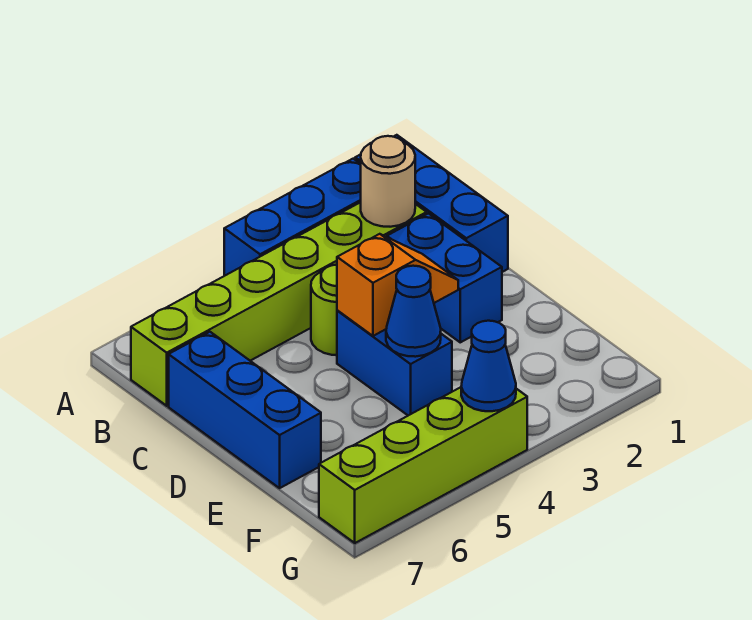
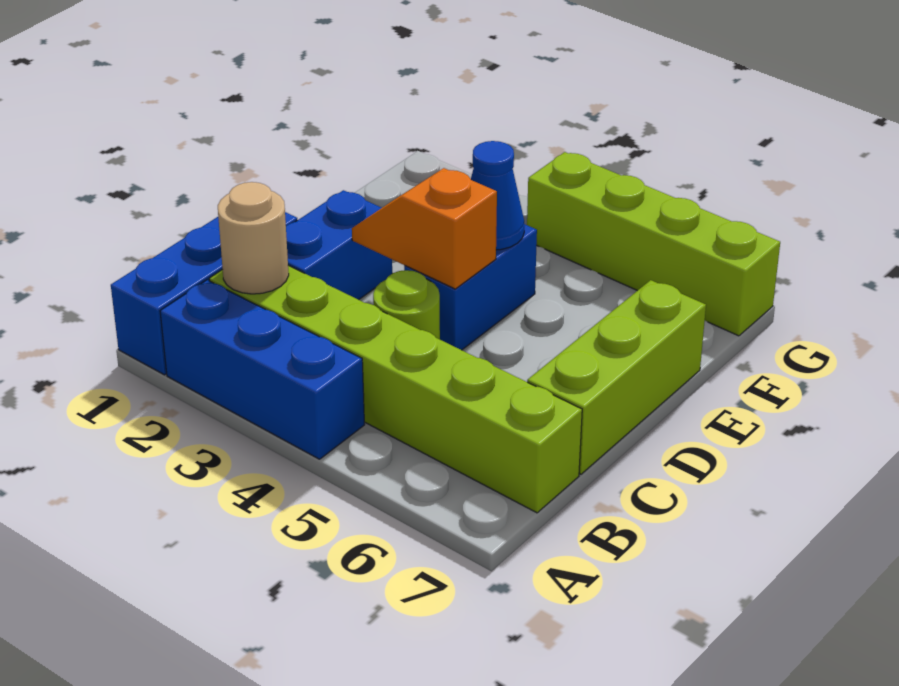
blue 1x3 brick [169,332,321,488] -> lime 1x3 brick [527,280,706,474]
blue 1x1 cone [461,321,516,411] -> none

